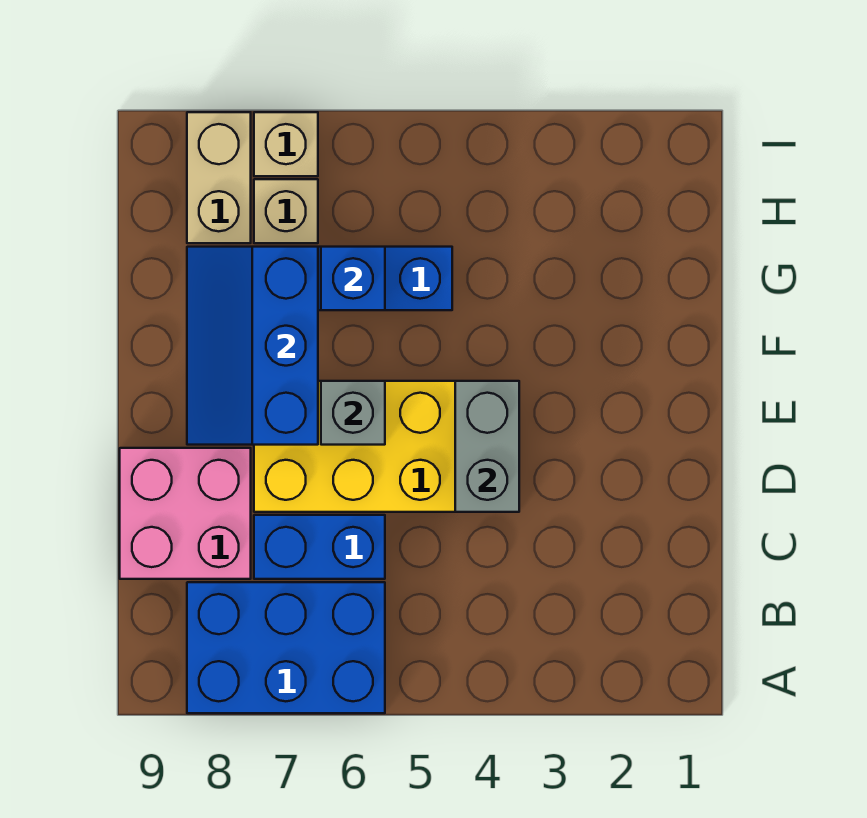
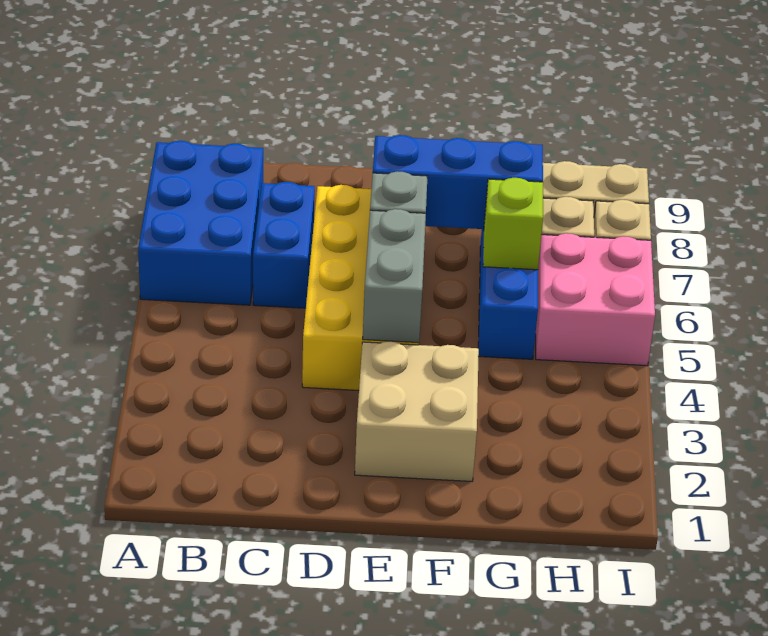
pink 2x2 brick [120,448,251,579] -> pink 2x2 brick moved to [536,233,655,366]
grey 1x2 brick [455,381,519,512] -> grey 1x2 brick turned to [363,209,426,343]
none -> tan 2x2 brick [355,342,479,481]
blue 1x1 brick [321,247,385,310] -> lime 1x1 brick [483,178,543,270]

